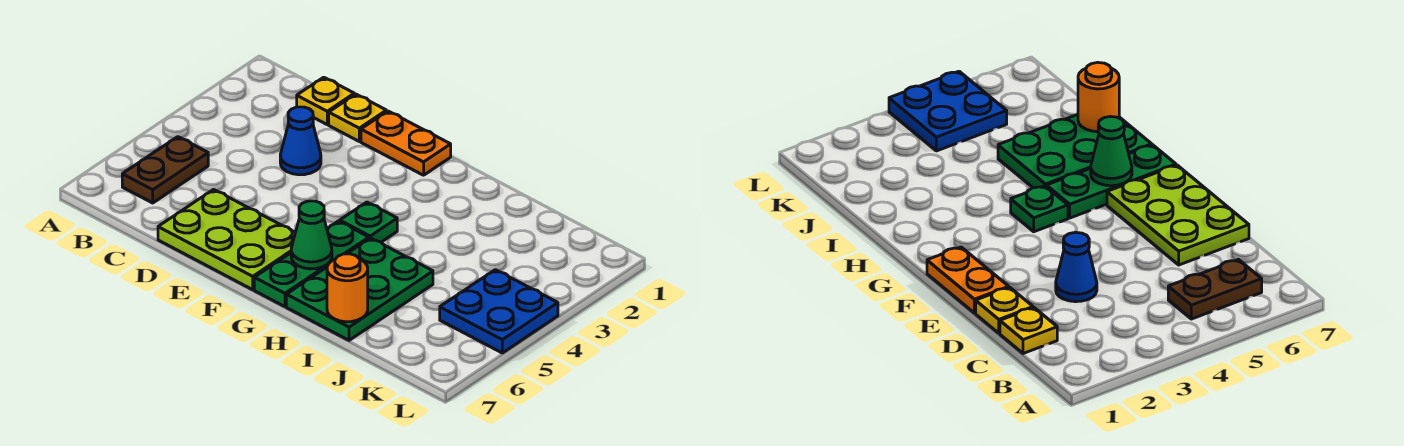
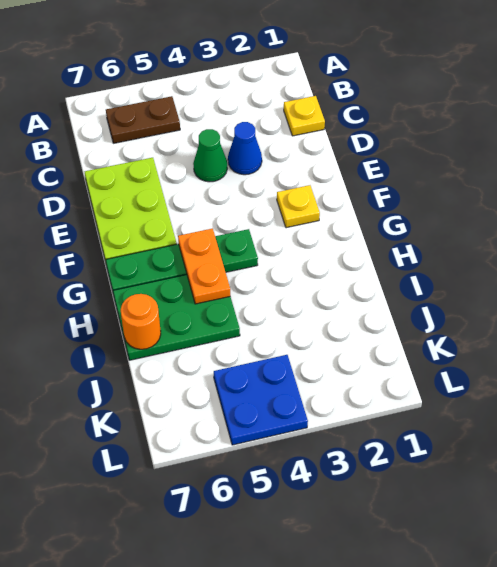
yellow 1x1 plate [329,94,386,141] -> yellow 1x1 plate moved to [277,185,320,228]
orange 1x2 plate [361,111,451,175] -> orange 1x2 plate moved to [178,229,230,304]
green 1x1 cone [291,201,332,269] -> green 1x1 cone moved to [193,129,227,182]

